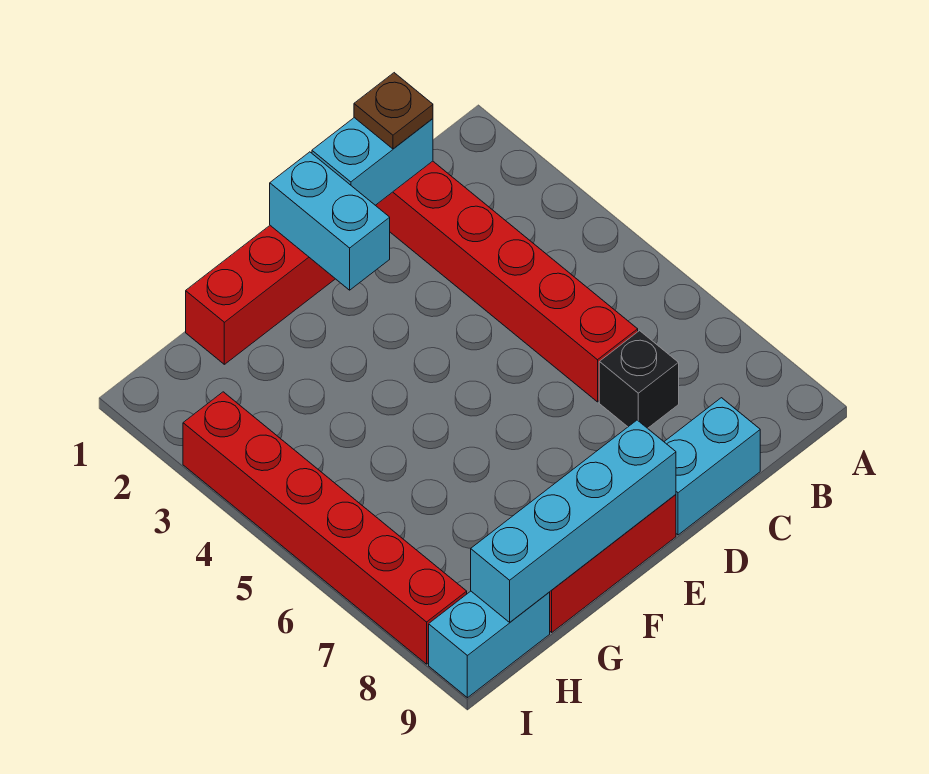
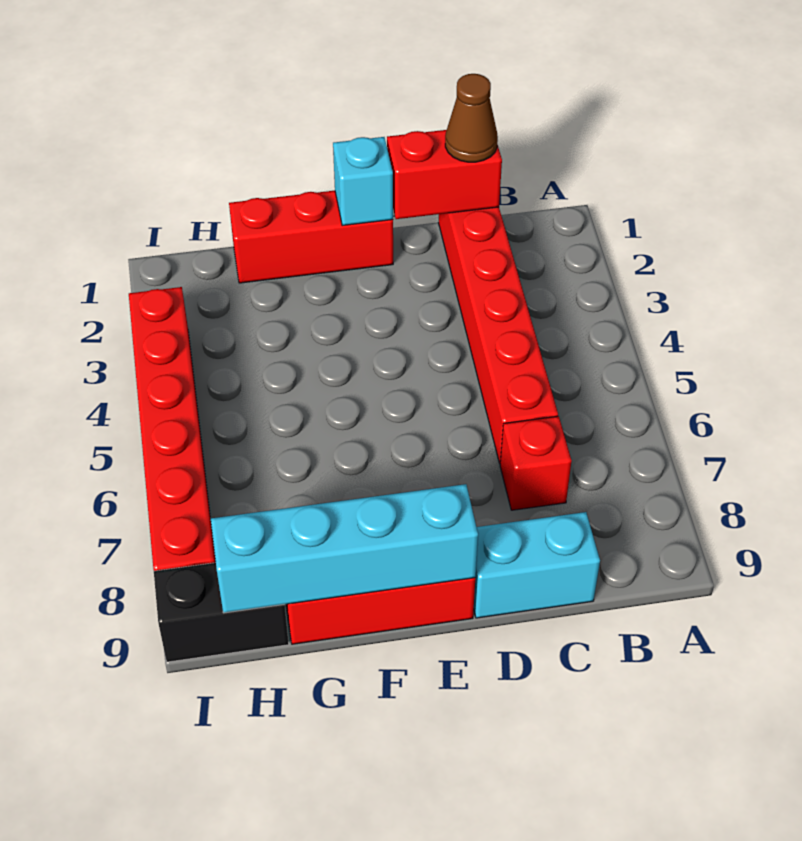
cyan 1x2 brick [312,118,433,205] -> red 1x2 brick [387,130,502,219]
brown 1x1 plate [354,73,433,149] -> brown 1x1 cone [445,74,498,162]
black 1x1 brick [599,331,679,428] -> red 1x1 brick [500,416,572,510]
cyan 1x2 brick [270,152,390,290] -> cyan 1x1 brick [333,137,393,226]
cyan 1x2 brick [429,591,550,698] -> black 1x2 brick [154,563,289,662]

